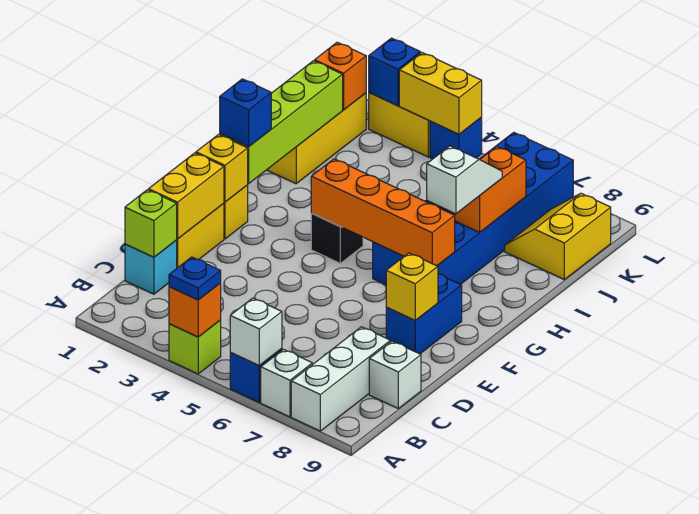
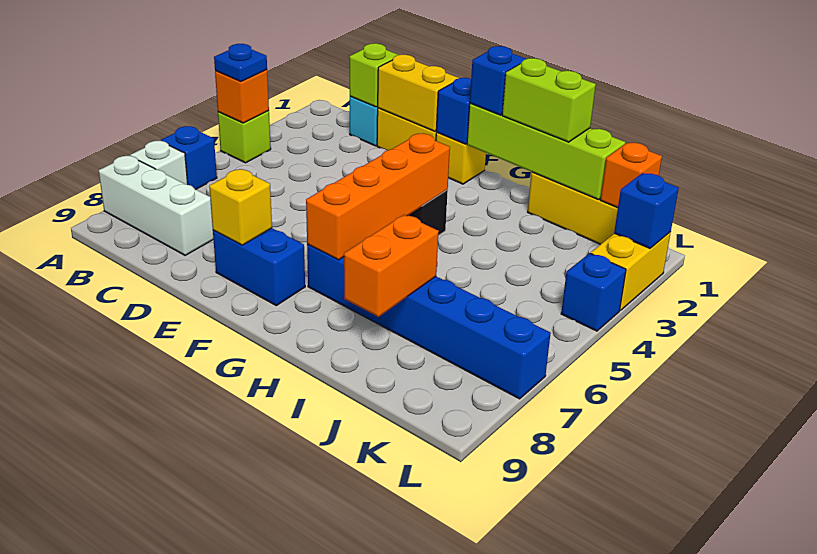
white 1x1 brick [230,298,282,366] -> none
white 1x1 brick [369,341,421,409] -> none
yellow 1x1 brick [196,134,248,202] -> blue 1x1 brick [436,78,471,144]
blue 2x6 brick [373,132,573,285] -> blue 1x6 brick [307,244,551,399]
none -> lime 1x2 brick [502,58,596,142]
white 1x2 slope [427,146,502,214] -> none
orange 1x2 brick [451,147,526,232] -> orange 1x2 brick turned to [344,215,439,317]
yellow 2x2 slope [505,193,611,280] -> none
yellow 1x2 brick [399,53,482,134] -> none

